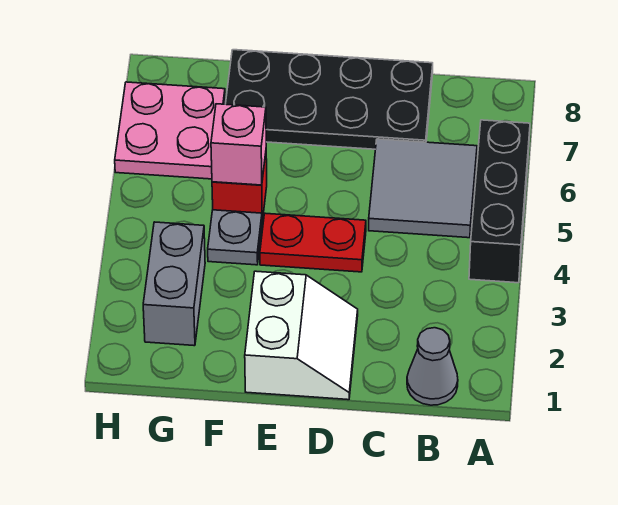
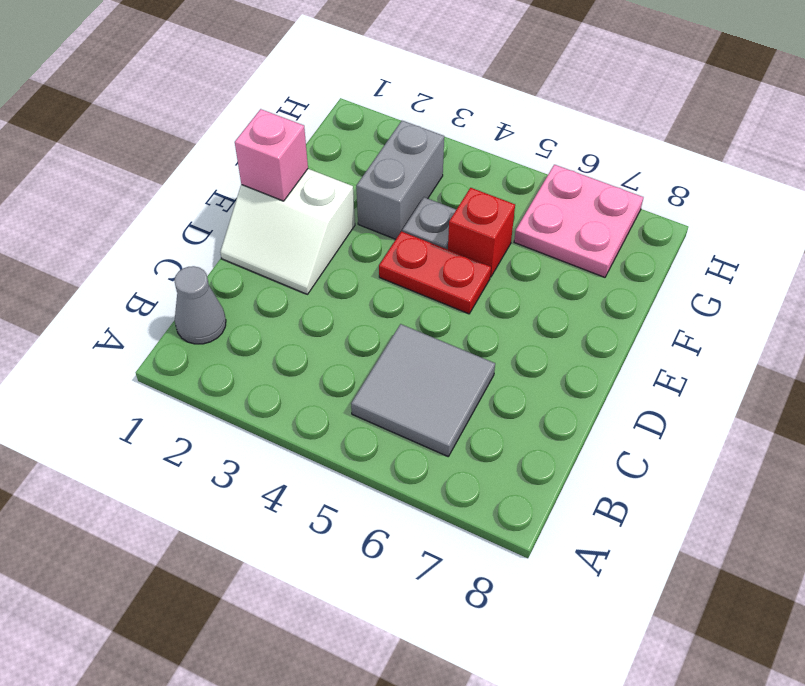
black 1x3 brick [469,120,530,283] -> none
black 2x4 plate [226,50,433,149] -> none
red 1x2 plate [260,213,366,272] -> red 1x2 plate turned to [379,231,491,314]
pink 1x1 brick [211,104,266,185] -> pink 1x1 brick moved to [235,109,308,201]
grey 1x2 brick [143,222,205,346] -> grey 1x2 brick turned to [356,121,444,239]

